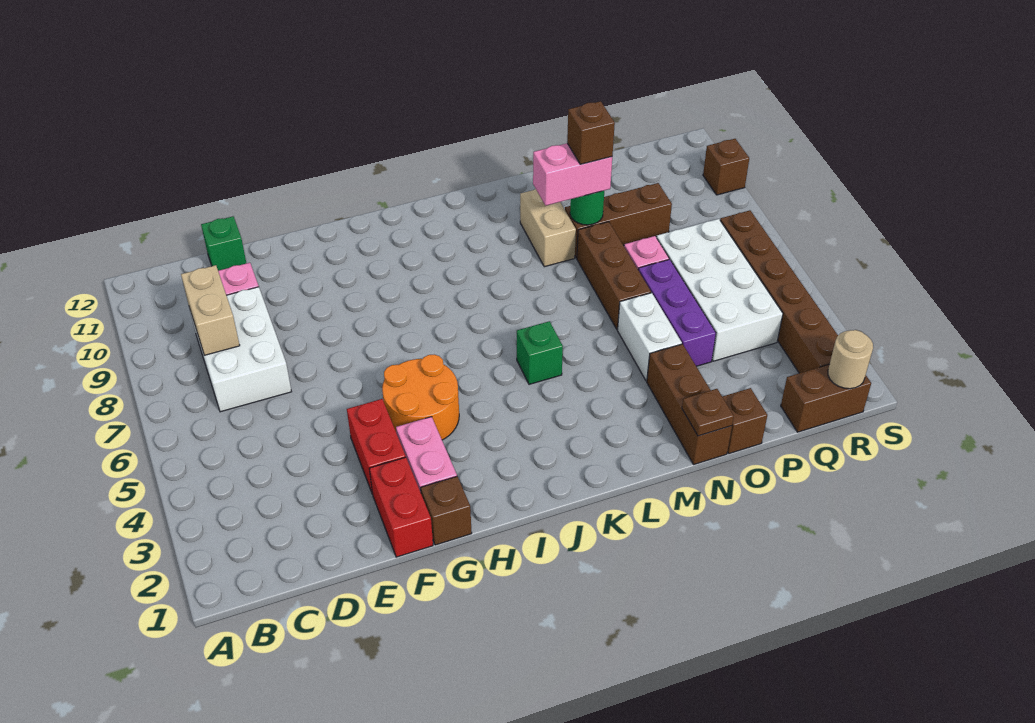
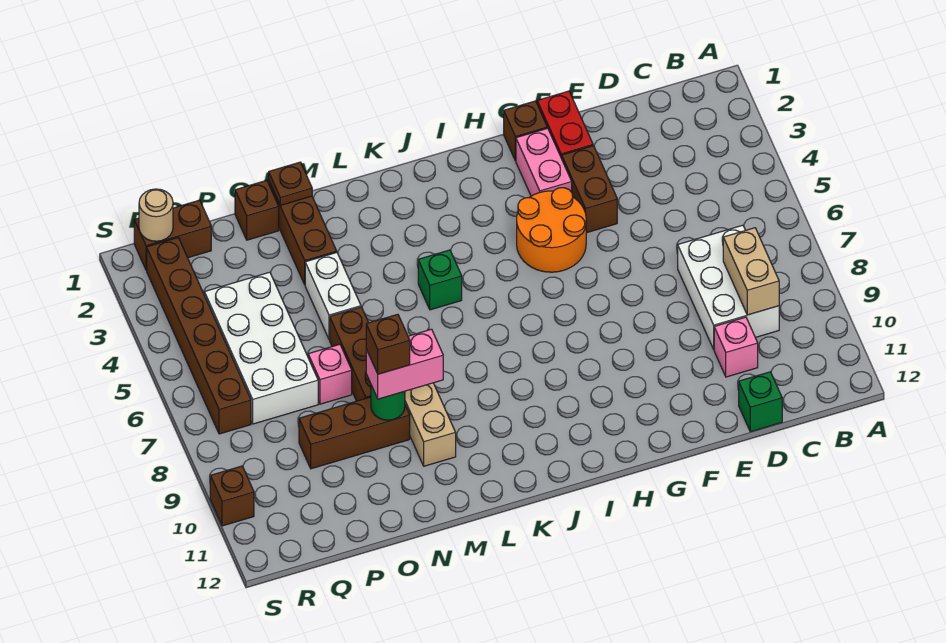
red 1x2 brick [347,399,406,494] -> brown 1x2 brick [562,146,617,233]
purple 1x3 brick [638,259,716,366] -> none

